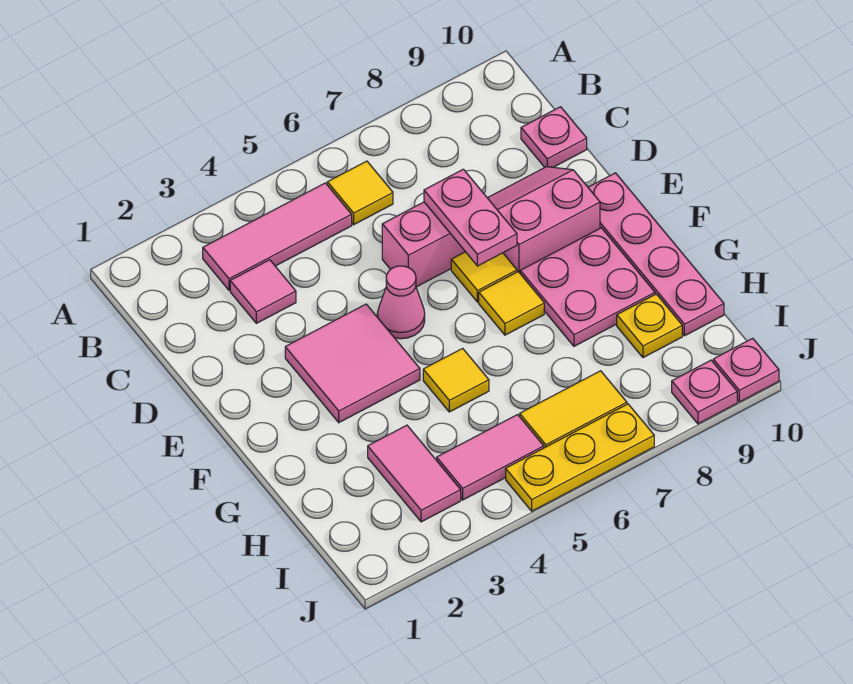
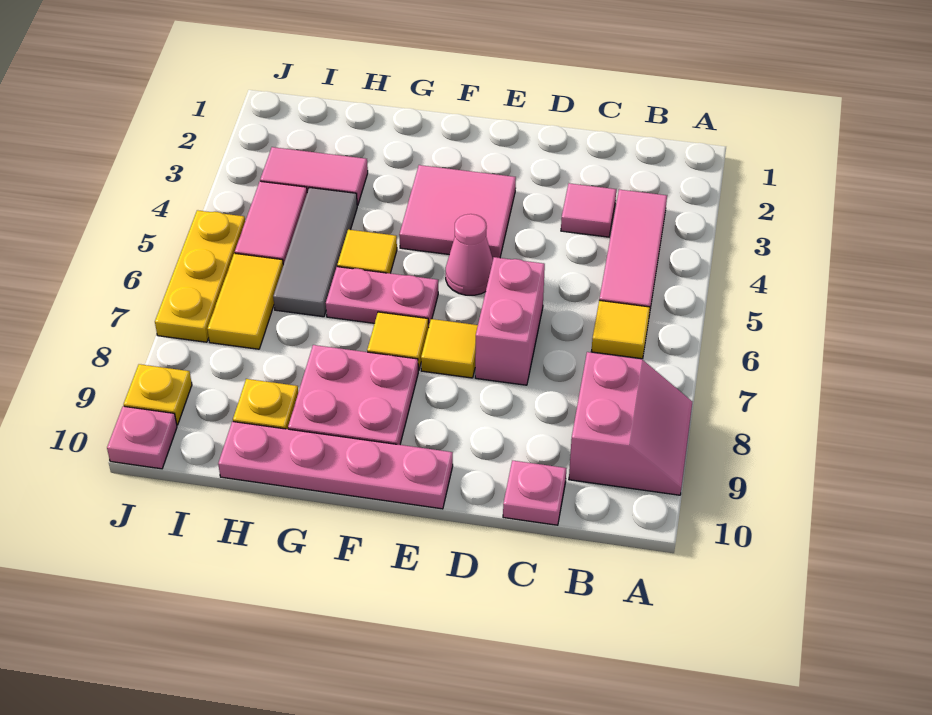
pink 1x2 plate [424,169,517,266] -> pink 1x2 plate moved to [326,267,438,327]
pink 2x2 slope [488,167,600,273] -> pink 2x2 slope moved to [569,352,692,495]
none -> grey 1x3 tile [273,187,357,317]
pink 1x1 plate [672,360,737,424] -> yellow 1x1 plate [124,364,192,425]

